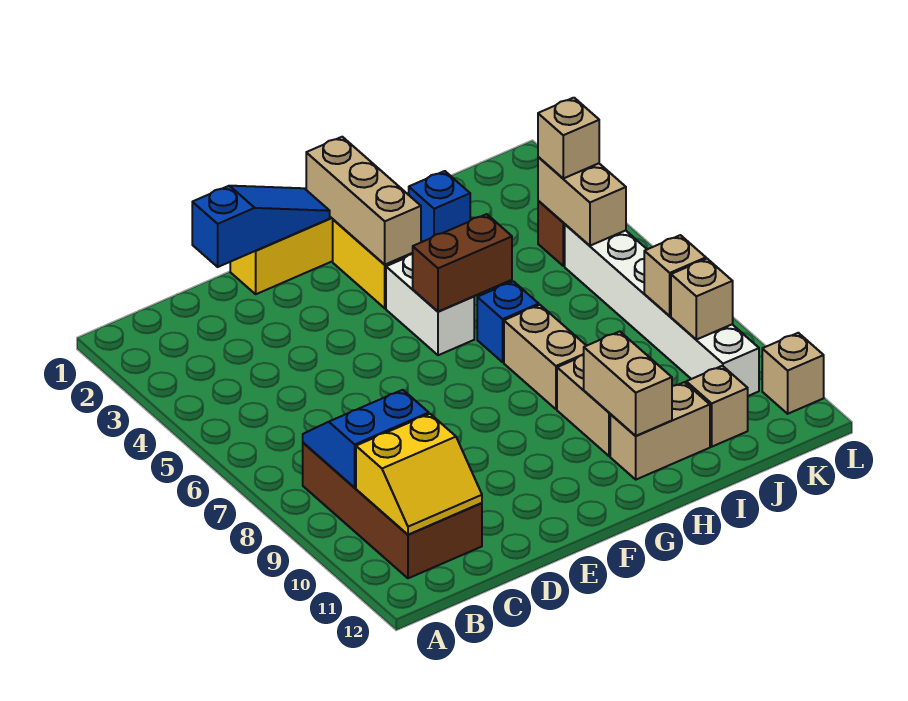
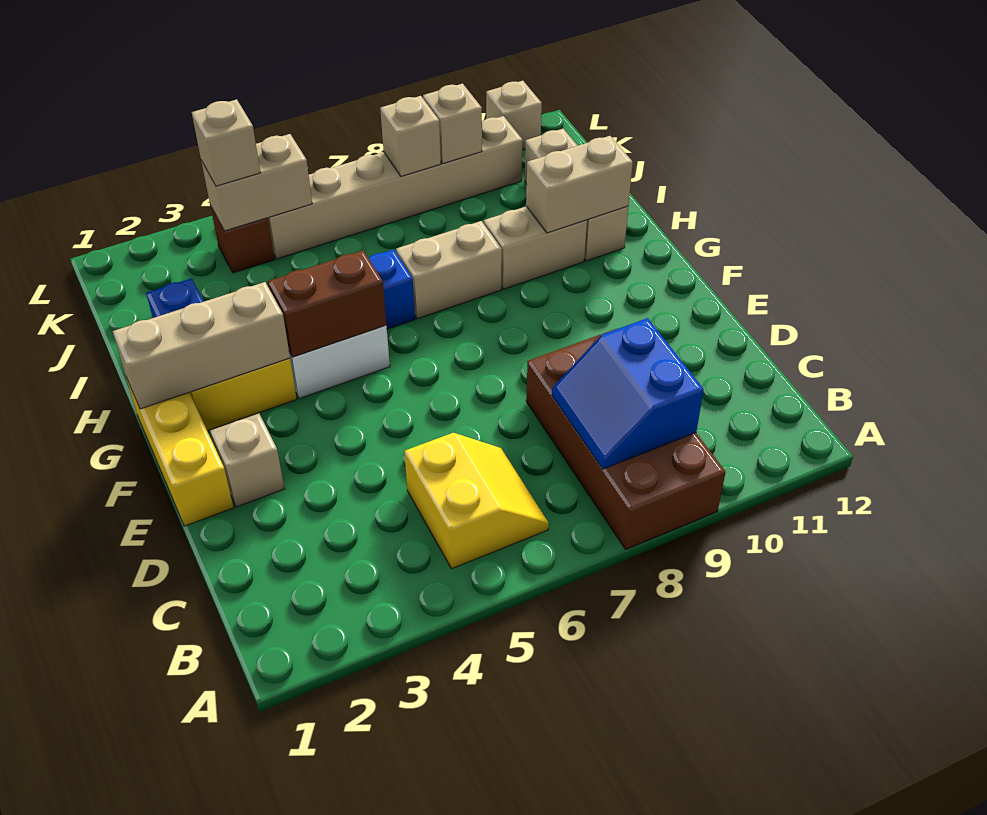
brown 2x4 brick [303,443,482,578] -> brown 2x4 brick turned to [526,329,726,549]
yellow 2x2 slope [356,414,482,535] -> yellow 2x2 slope moved to [404,433,549,569]
blue 1x3 slope [192,186,330,267] -> none
none -> tan 1x1 brick [210,413,284,507]
brown 1x2 brick [413,214,512,312] -> brown 1x2 brick turned to [268,250,386,357]
white 1x6 brick [565,224,759,396] -> tan 1x6 brick [268,116,523,259]

